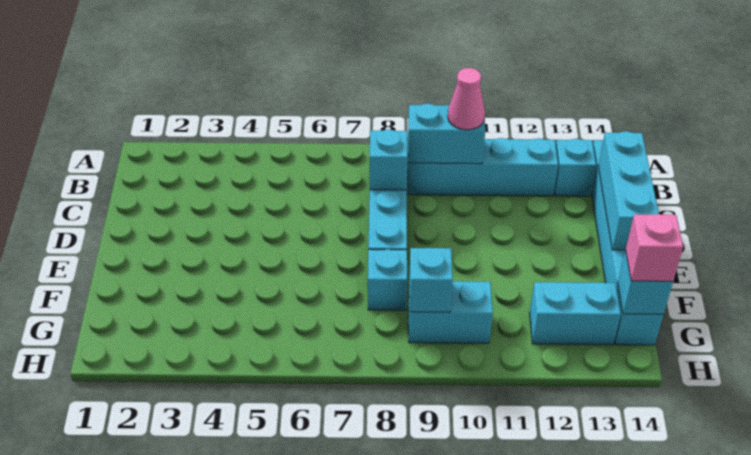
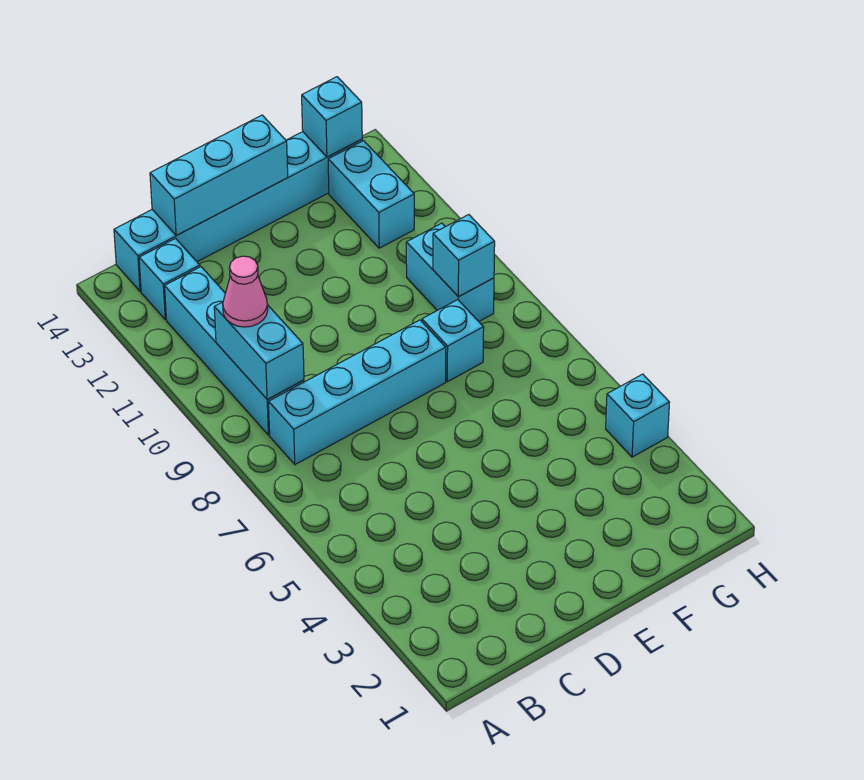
cyan 1x1 brick [370,129,408,190] -> cyan 1x1 brick moved to [606,374,669,457]
pink 1x1 brick [626,214,683,281] -> none

